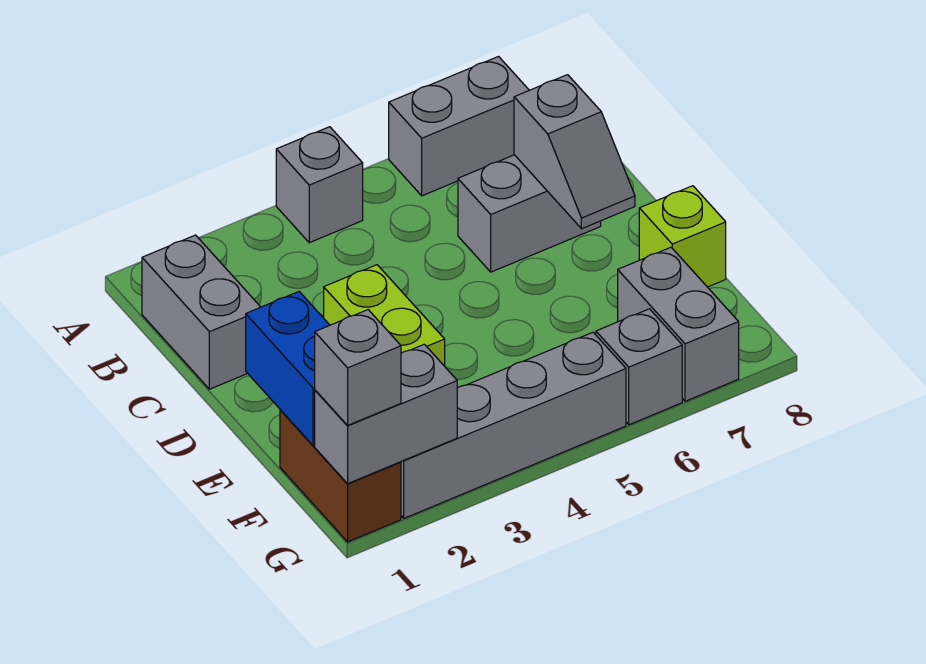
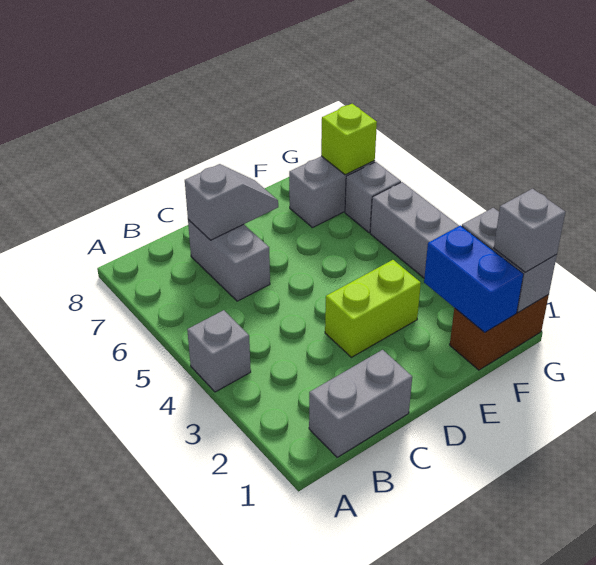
grey 1x2 brick [389,57,529,196] -> none
blue 1x2 brick [246,292,330,445] -> blue 1x2 brick turned to [424,225,523,333]
lime 1x1 brick [639,186,726,287] -> lime 1x1 brick moved to [321,104,377,175]

